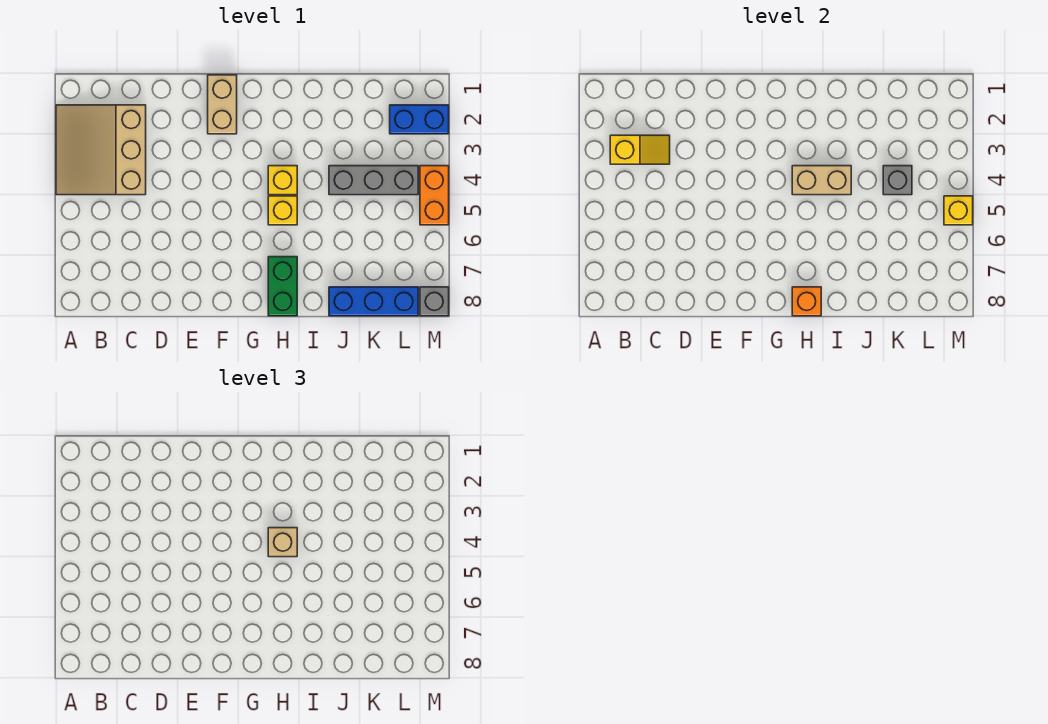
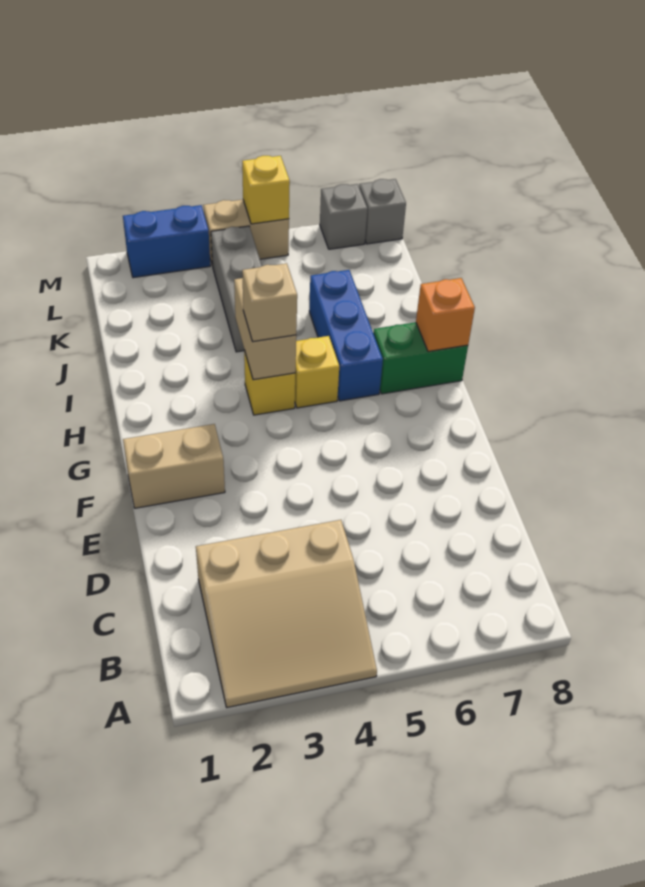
yellow 1x2 slope [610,135,670,164] -> none
blue 1x3 brick [329,287,418,316] -> blue 1x3 brick moved to [309,270,383,401]
grey 1x1 brick [883,166,912,195] -> grey 1x1 brick moved to [320,184,368,249]
blue 1x2 brick [390,105,449,134] -> blue 1x2 brick turned to [123,205,210,278]
orange 1x2 brick [420,166,449,225] -> tan 1x2 brick [203,200,289,266]

